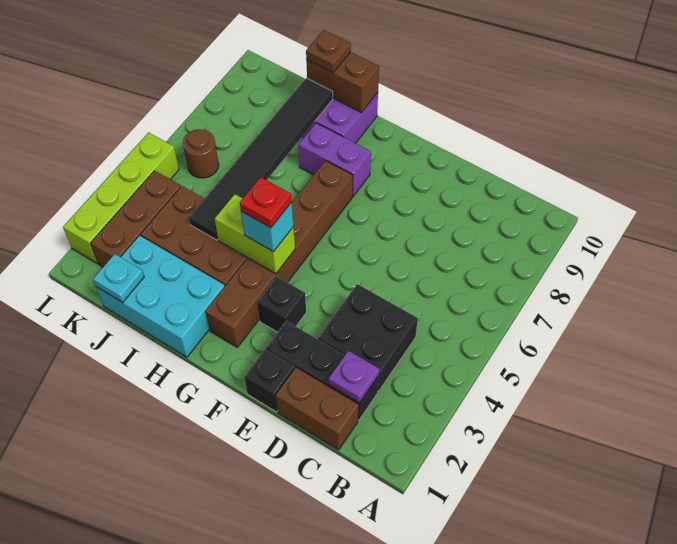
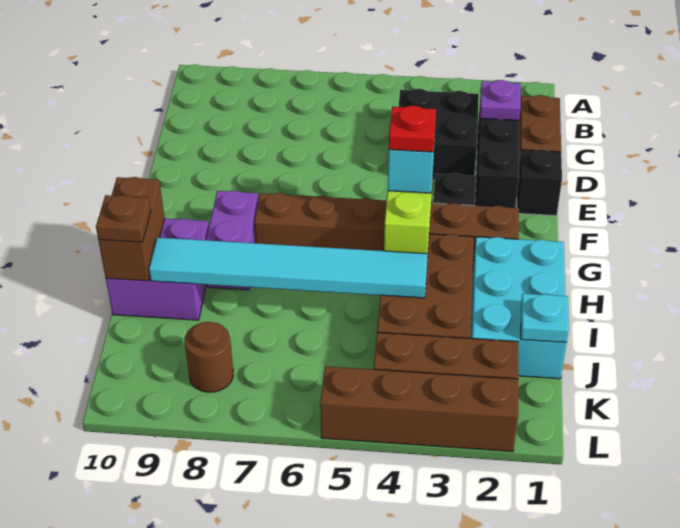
black 1x6 tile [189,78,333,240] -> cyan 1x6 tile [149,237,428,298]
brown 1x1 round brick [183,129,219,178] -> brown 1x1 round brick moved to [185,322,233,392]
lime 1x4 brick [63,133,179,263] -> brown 1x4 brick [320,366,518,452]

